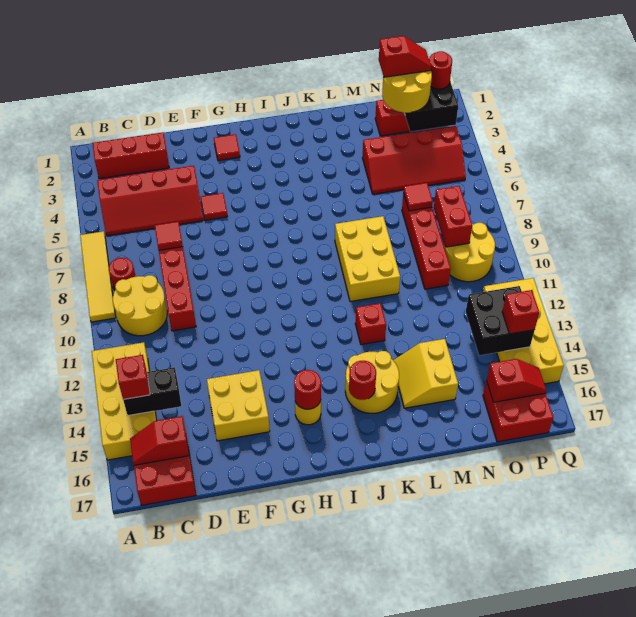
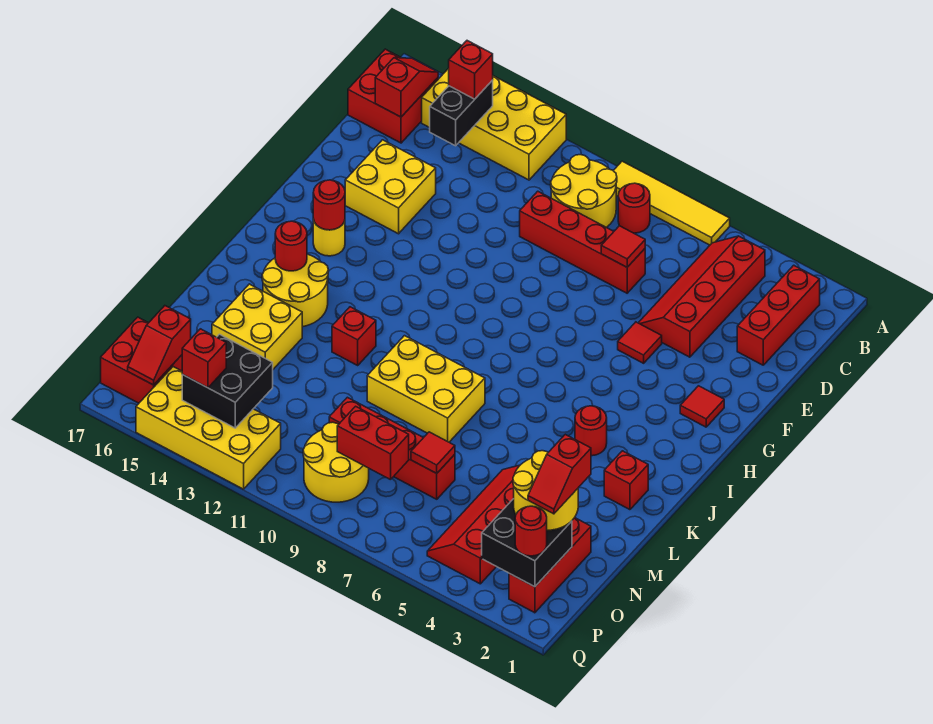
none -> red 1x1 round brick [575,406,607,456]
none -> red 1x1 brick [604,451,648,510]
yellow 2x2 slope [393,339,458,408] -> yellow 2x2 brick [212,284,302,369]

